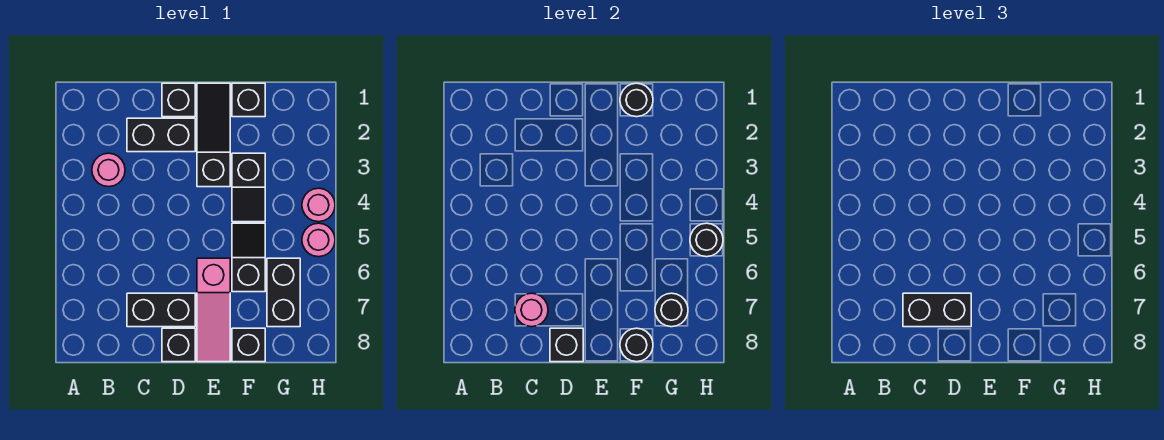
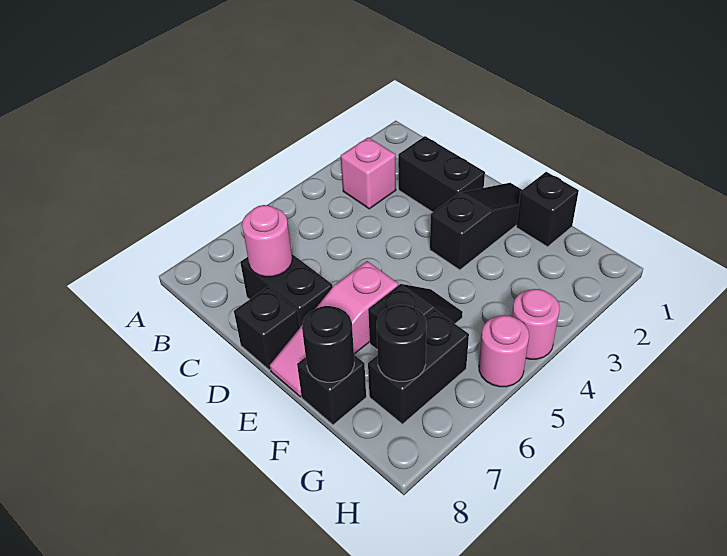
pink 1x1 round brick [92,153,125,187] -> pink 1x1 brick [341,137,396,209]
black 1x2 brick [903,293,971,327] -> none
black 1x1 brick [162,83,195,117] -> none
black 1x1 brick [550,328,583,362] -> none
black 1x1 round brick [620,83,653,117] -> none
black 1x2 slope [232,153,265,222] -> none
black 1x1 round brick [690,223,723,257] -> none

